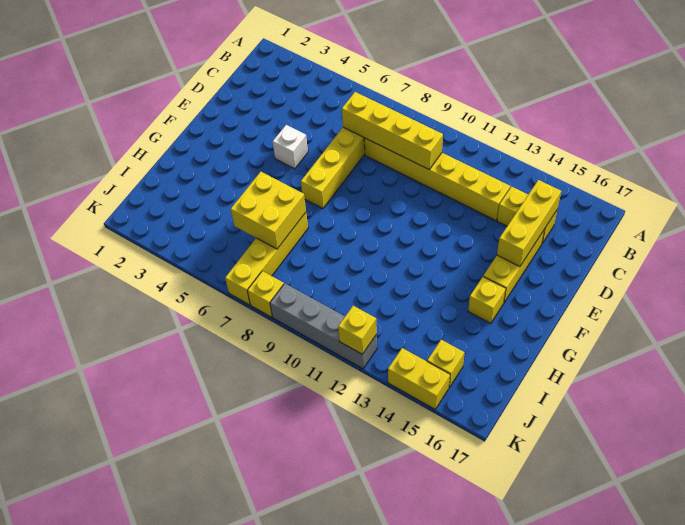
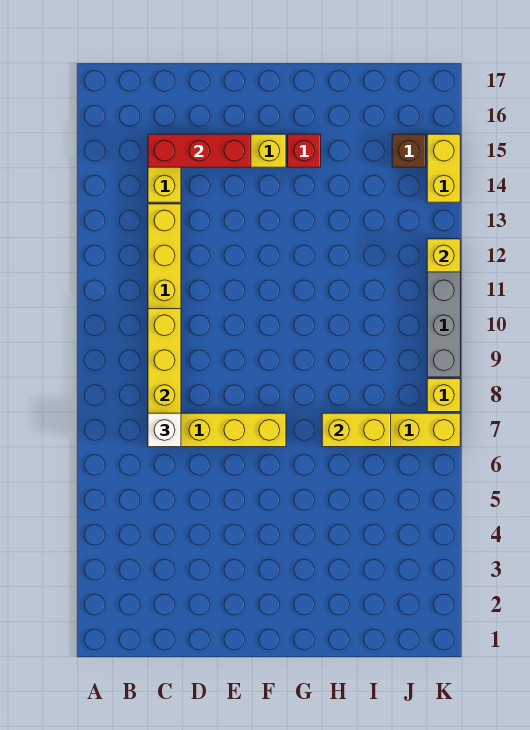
yellow 1x3 brick [497,180,561,267] -> red 1x3 brick [148,134,251,167]
white 1x1 brick [273,125,308,169] -> white 1x1 brick moved to [148,413,181,447]
yellow 1x1 brick [468,277,506,323] -> red 1x1 brick [288,134,321,167]
yellow 2x2 brick [231,172,306,249] -> yellow 1x2 brick [322,413,391,447]
yellow 1x1 brick [427,340,464,387] -> brown 1x1 brick [392,134,426,167]

